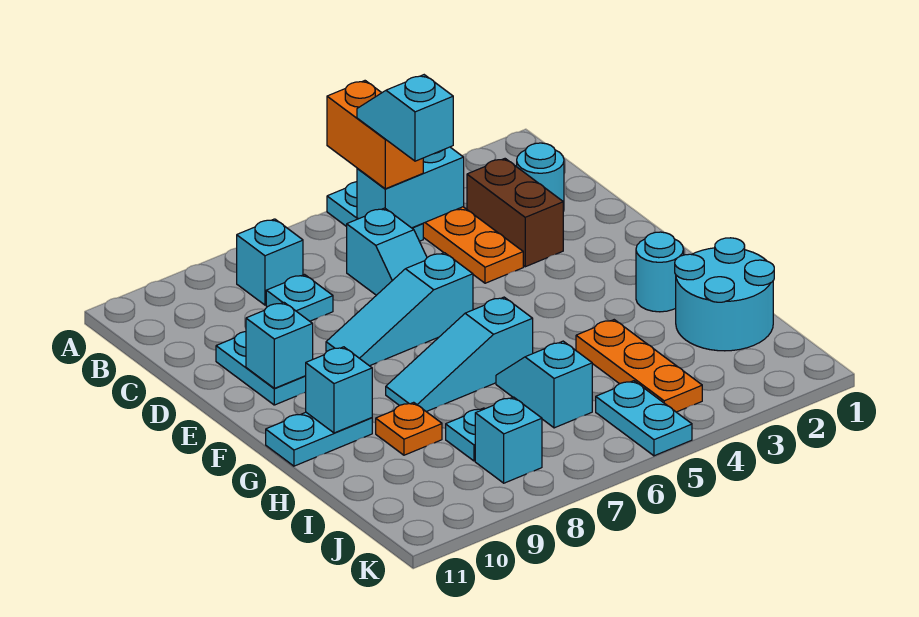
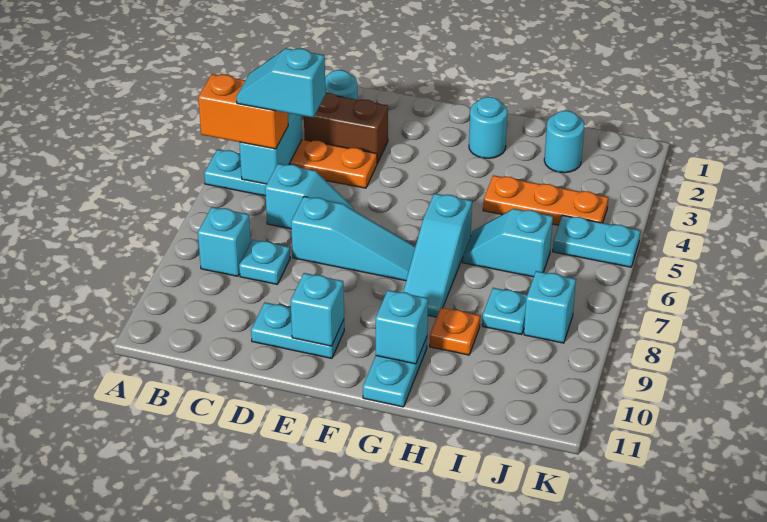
cyan 1x3 slope [326,253,473,366] -> cyan 1x3 slope turned to [291,196,416,281]
cyan 2x2 round brick [675,238,774,351] -> cyan 1x1 round brick [544,111,584,173]

